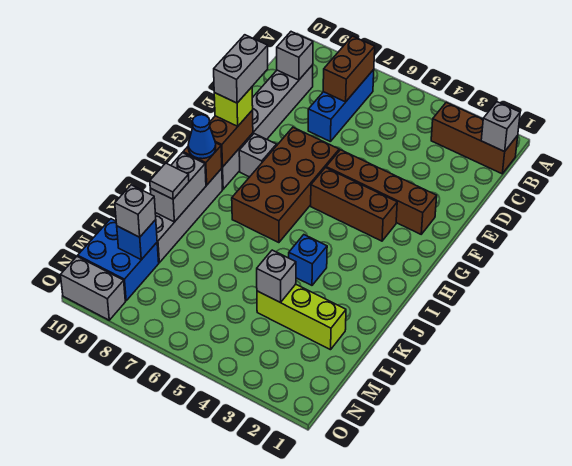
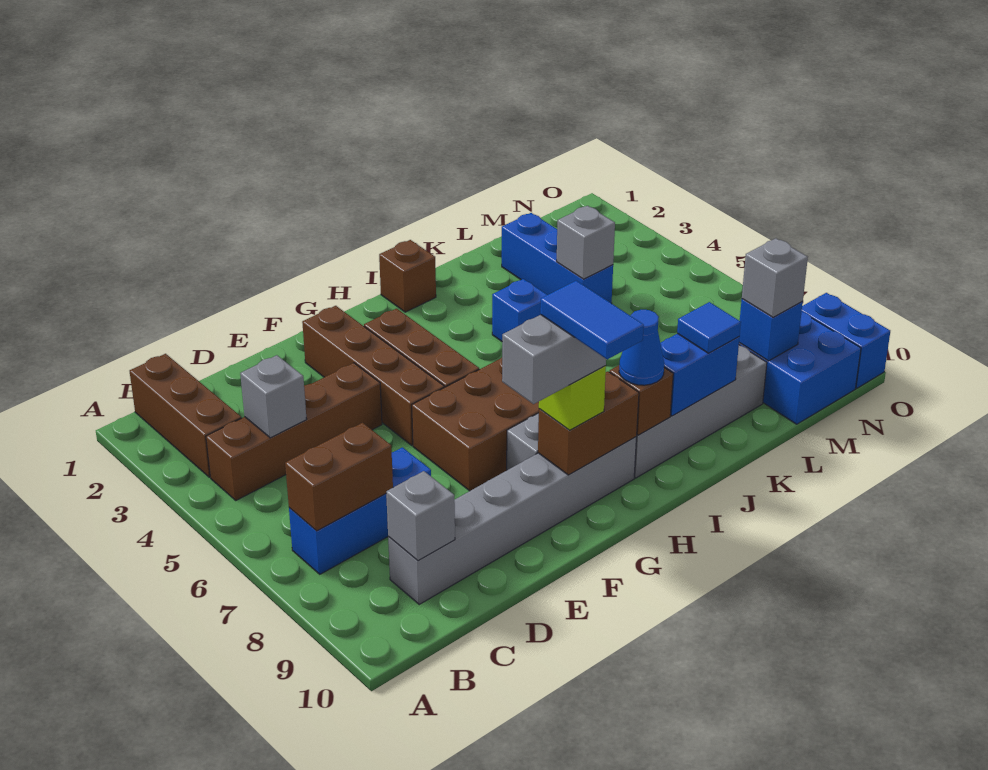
grey 1x1 brick [481,102,520,152] -> grey 1x1 brick moved to [240,355,307,438]
none -> brown 1x4 brick [206,363,382,500]
none -> blue 1x2 tile [540,281,644,359]
none -> brown 1x1 brick [379,240,436,312]
grey 1x2 brick [150,153,206,222] -> blue 1x2 brick [660,333,739,416]
grey 1x1 tile [150,163,189,199] -> blue 1x1 tile [677,302,741,353]
lime 1x3 brick [257,284,346,350] -> blue 1x3 brick [502,213,613,303]
grey 1x2 brick [61,256,125,320] -> blue 1x2 brick [802,293,890,388]

